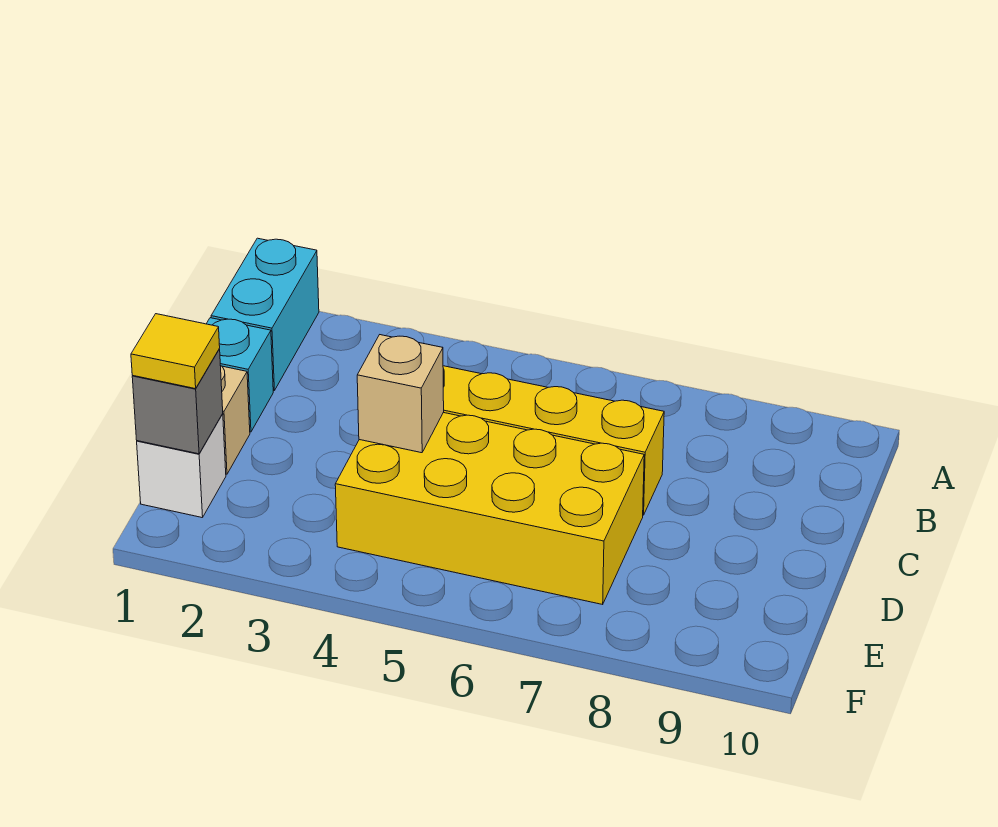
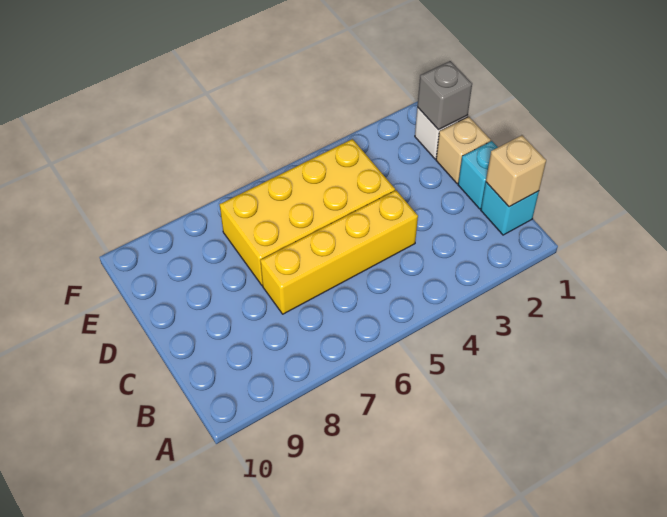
cyan 1x2 brick [211,238,319,391] -> cyan 1x1 brick [481,182,539,235]
tan 1x1 brick [357,335,444,453] -> tan 1x1 brick moved to [486,135,546,207]
yellow 1x1 tile [131,314,220,389] -> none

